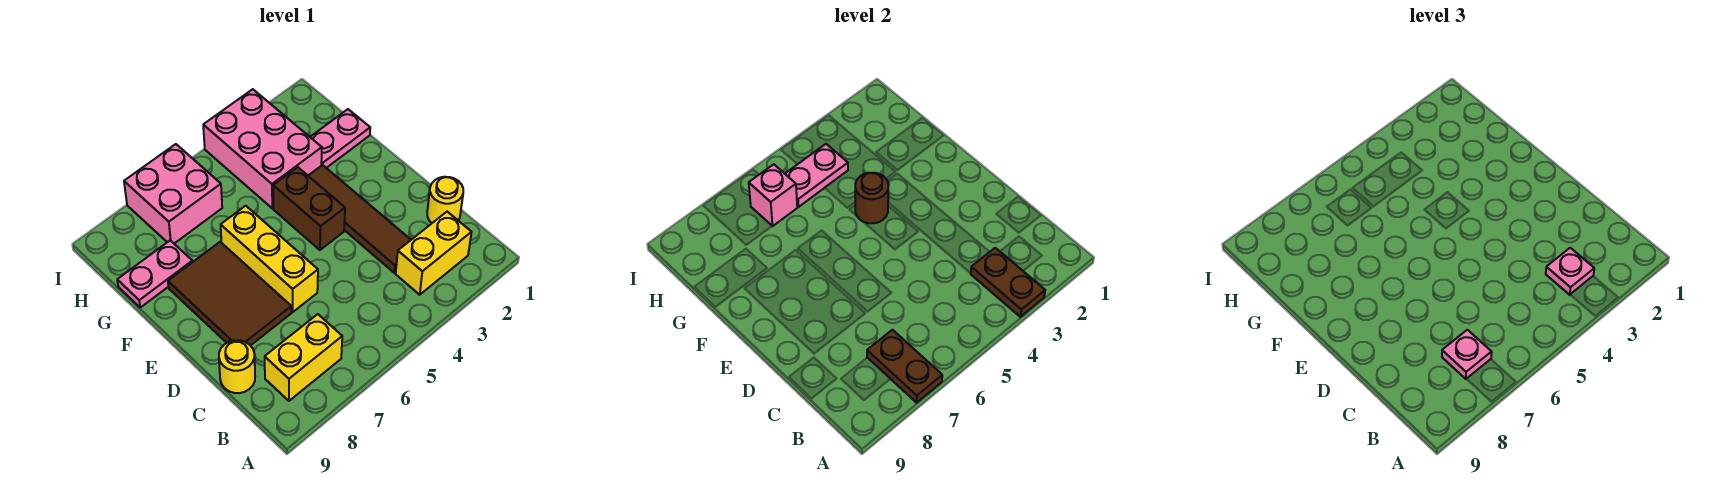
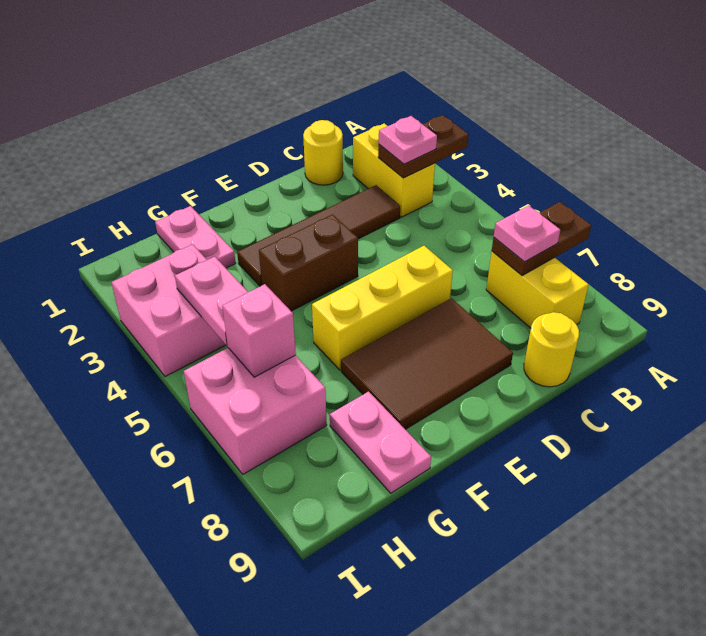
brown 1x1 round brick [855,173,889,223] -> none
pink 2x3 brick [203,89,322,208] -> pink 2x2 brick [111,244,226,377]

